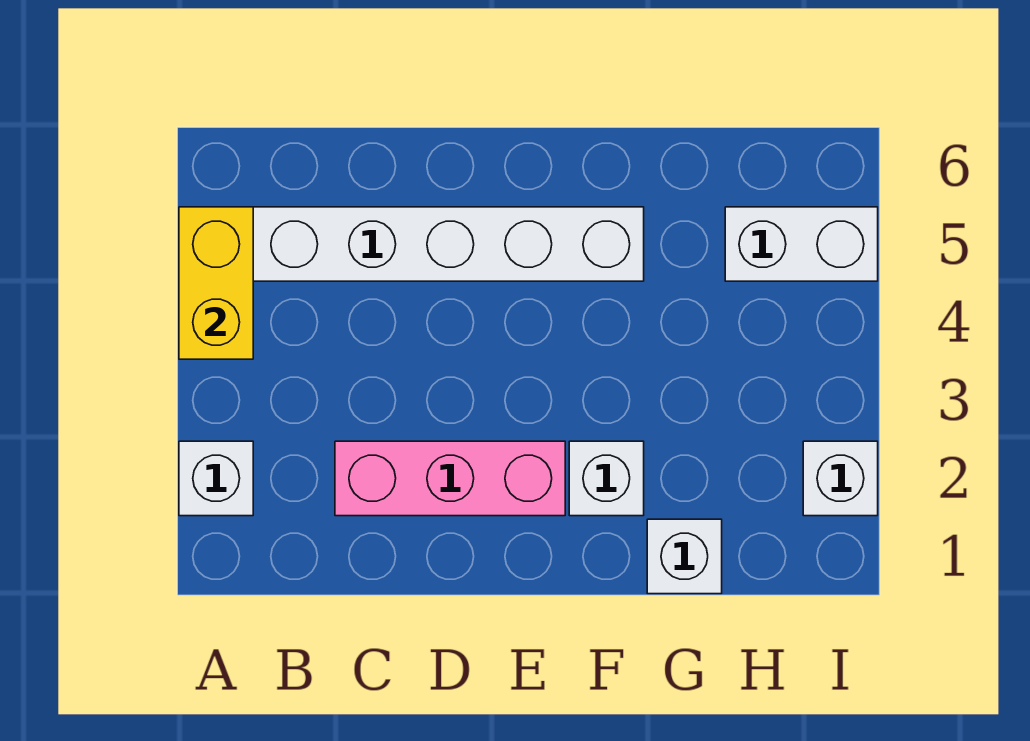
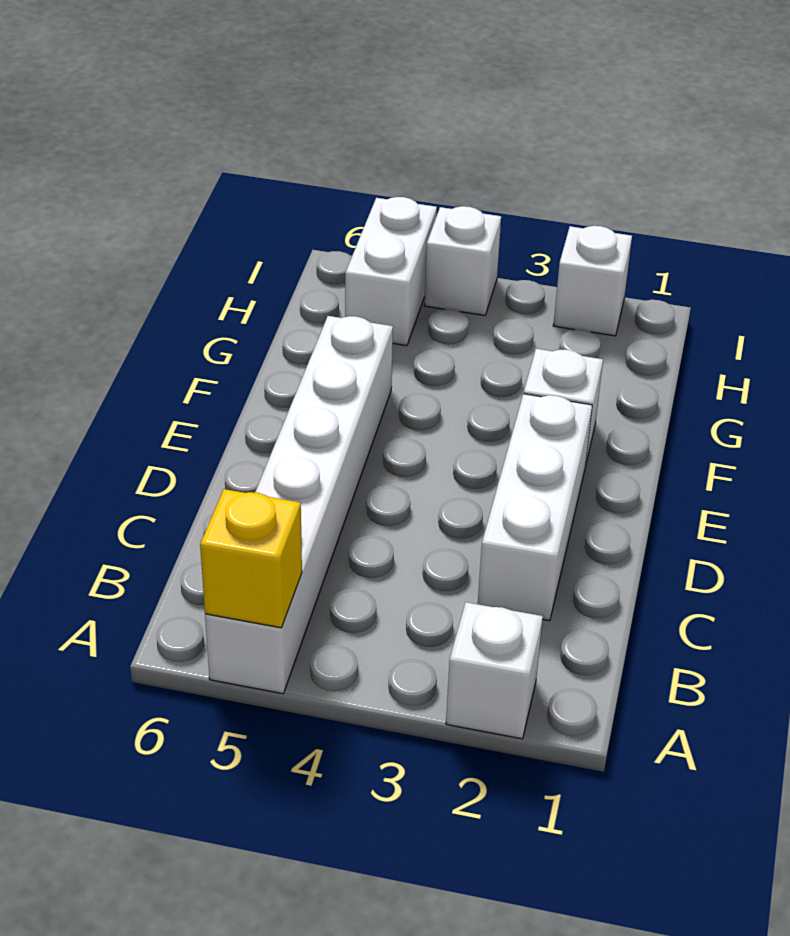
yellow 1x2 brick [179,207,253,359] -> yellow 1x1 brick [200,489,302,628]
pink 1x3 brick [335,441,565,516] -> white 1x3 brick [478,394,592,621]
white 1x1 brick [647,519,722,594] -> white 1x1 brick moved to [424,206,501,315]

